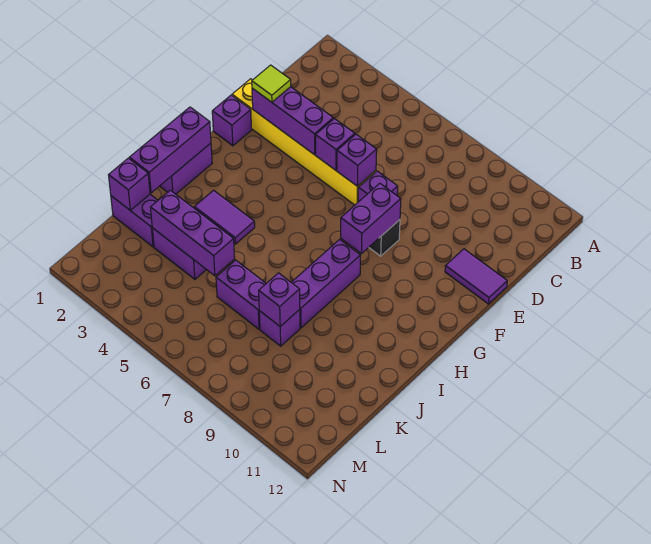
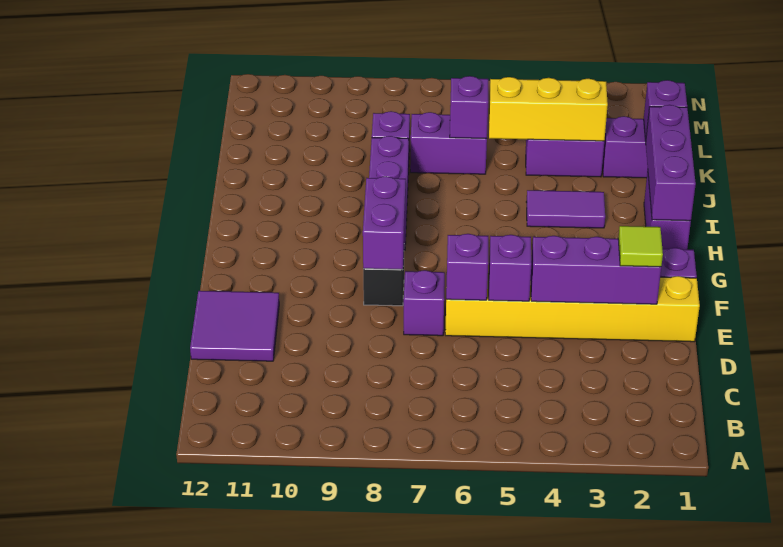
purple 1x2 tile [445,249,507,304] -> purple 2x2 tile [190,291,279,361]
purple 1x3 brick [151,190,235,276] -> yellow 1x3 brick [489,77,608,141]
purple 1x1 brick [259,273,300,326] -> purple 1x1 brick moved to [450,76,488,138]

